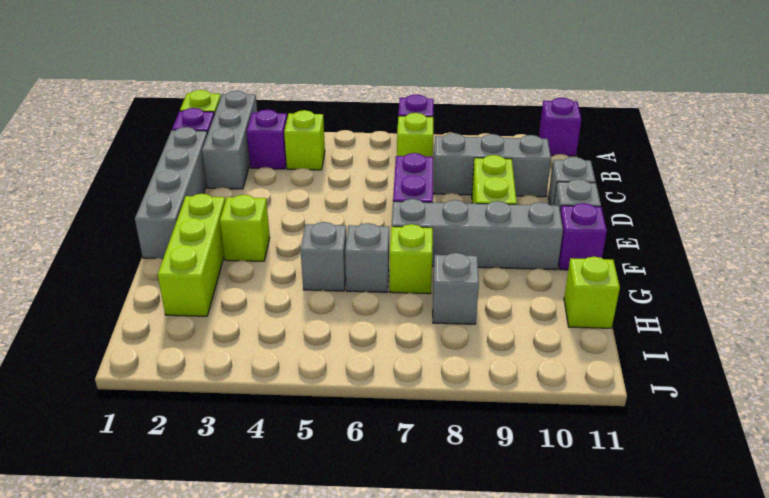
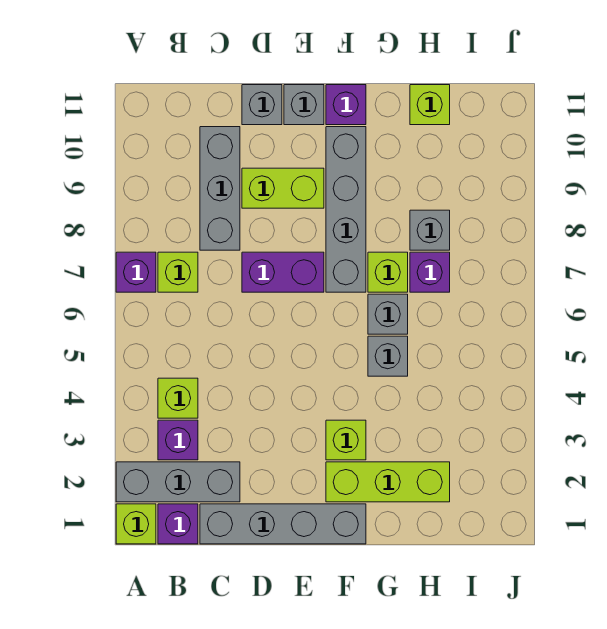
purple 1x1 brick [539,98,581,156] -> purple 1x1 brick moved to [410,252,450,292]

